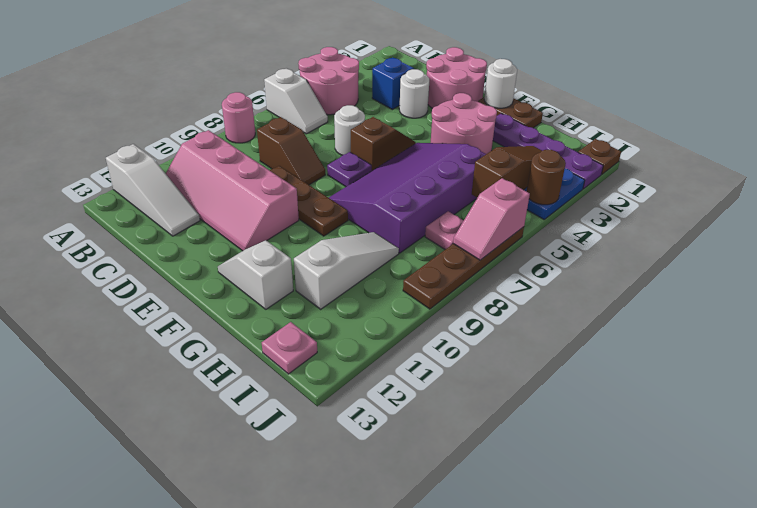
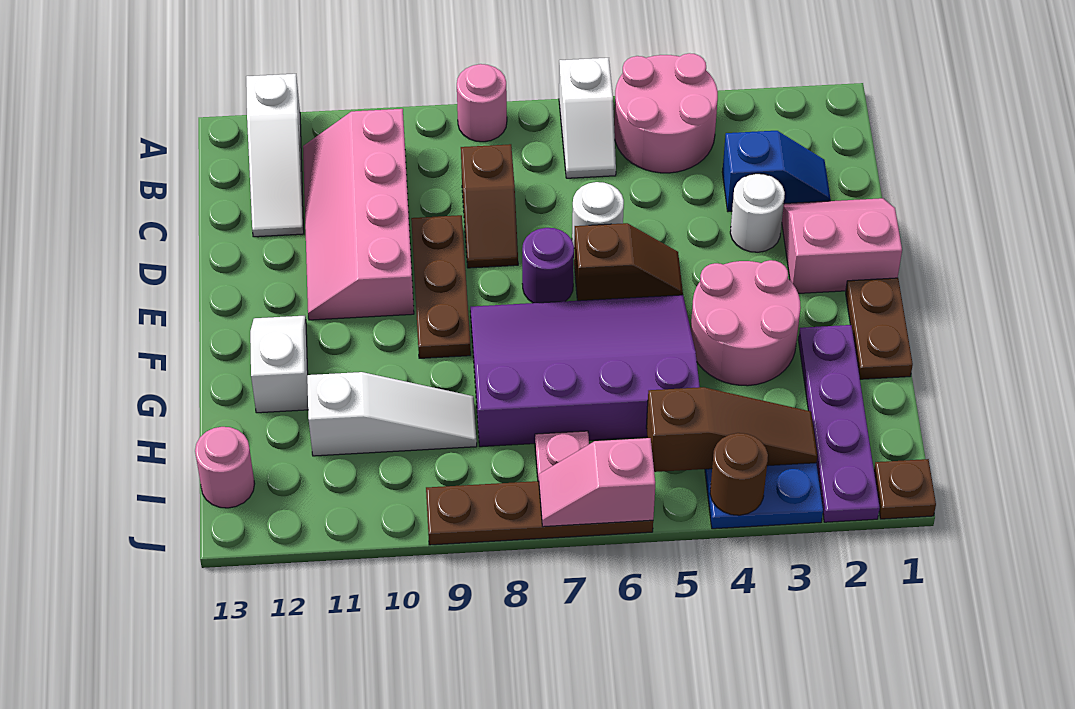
pink 2x2 round brick [426,47,487,109] -> pink 2x2 slope [782,198,902,293]
purple 1x1 plate [327,152,372,187] -> purple 1x1 round brick [522,228,574,303]
white 1x1 round brick [484,59,517,108] -> none
pink 1x1 plate [262,322,317,374] -> pink 1x1 round brick [195,427,255,508]

